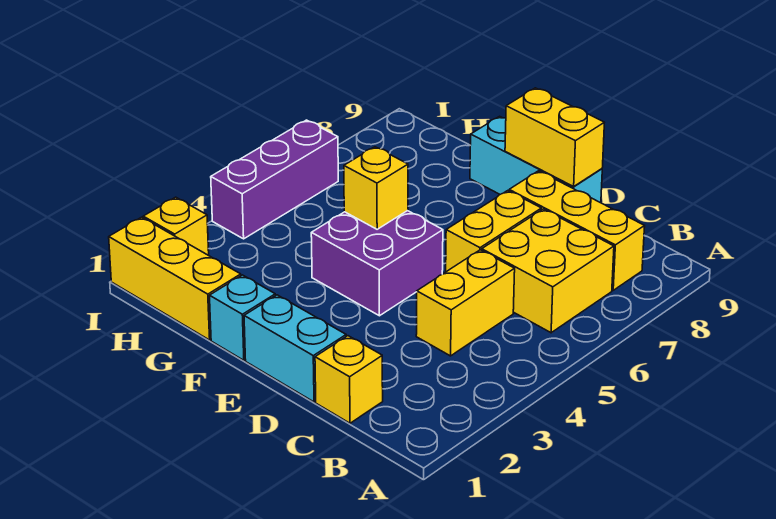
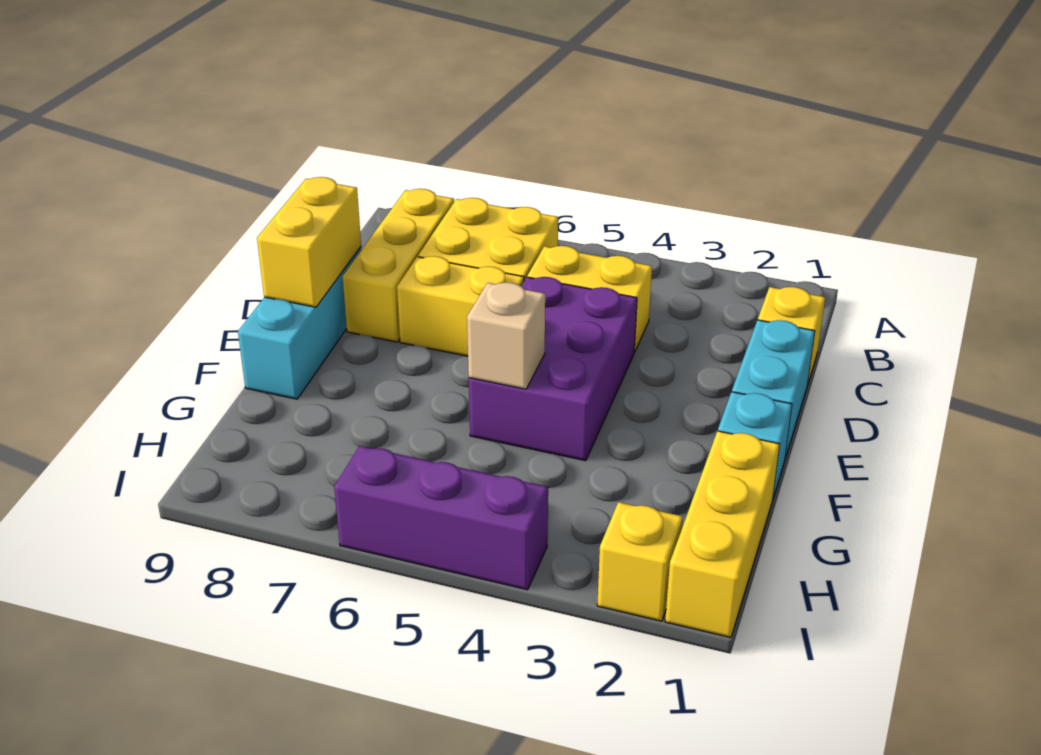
purple 2x2 brick [311,211,443,316] -> purple 2x3 brick [469,277,637,461]
yellow 1x1 brick [344,147,408,229] -> tan 1x1 brick [467,282,545,389]

